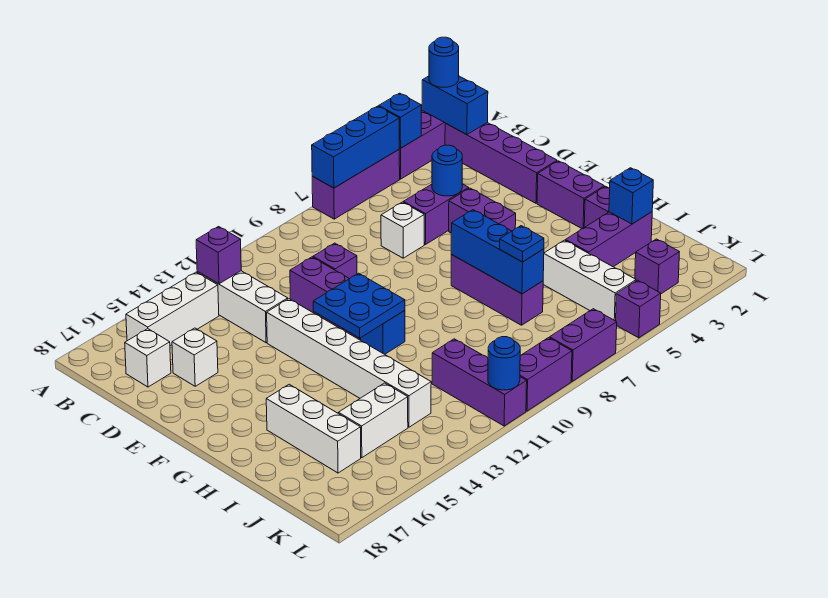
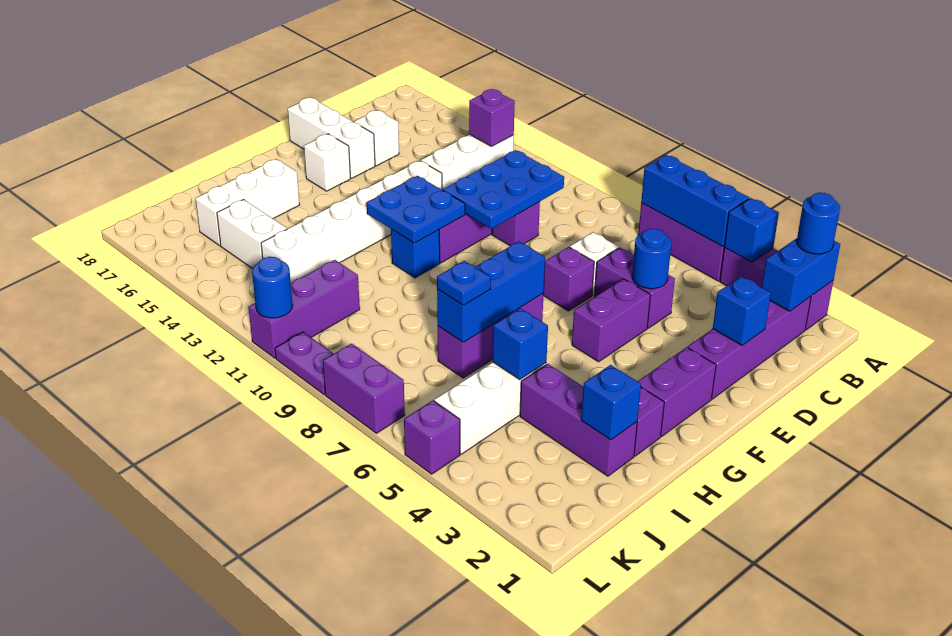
white 1x3 brick [126,272,219,346] -> white 1x3 brick moved to [288,98,375,178]
none -> blue 2x3 plate [443,150,564,229]
white 1x1 brick [125,329,171,387] -> white 1x1 brick moved to [304,134,350,191]
none -> blue 1x1 brick [713,276,771,345]
none -> blue 1x1 brick [493,308,548,380]
purple 1x1 brick [635,239,679,294] -> purple 1x1 brick moved to [543,247,594,311]
purple 1x2 brick [520,338,572,411] -> purple 1x2 plate [275,332,334,395]

